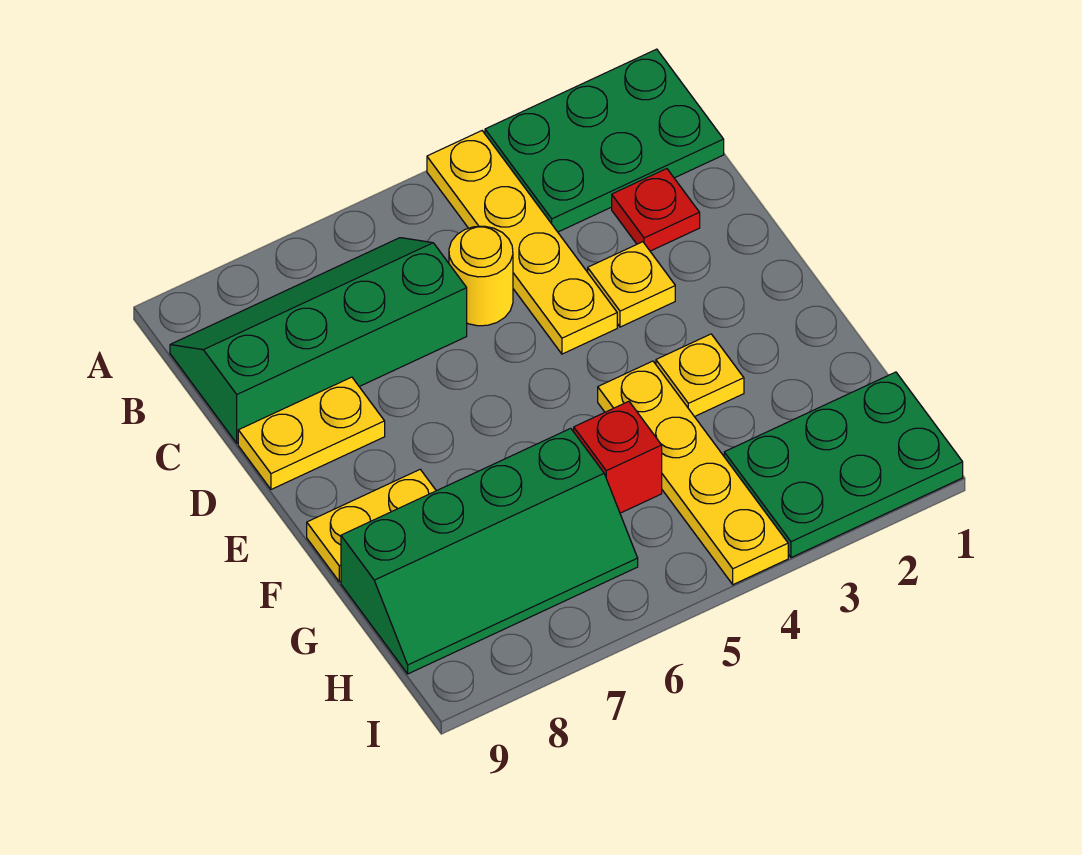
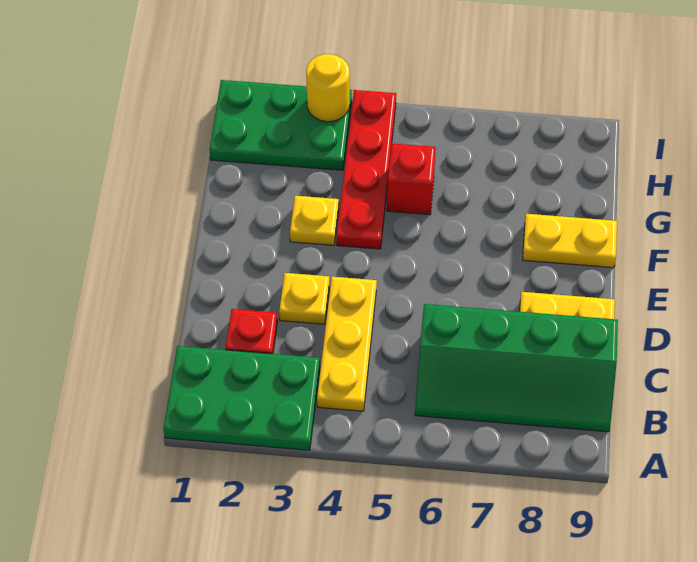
yellow 1x4 plate [427,131,617,354] -> yellow 1x3 plate [317,277,377,411]
yellow 1x1 round brick [449,226,513,326] -> yellow 1x1 round brick moved to [306,54,350,122]
yellow 1x4 plate [598,361,788,585] -> red 1x4 plate [337,90,396,249]
green 2x4 slope [341,428,638,674] -> none

